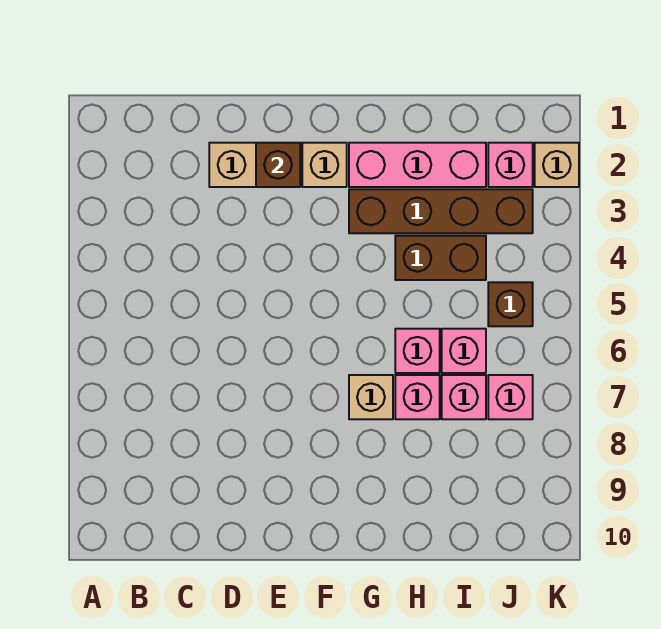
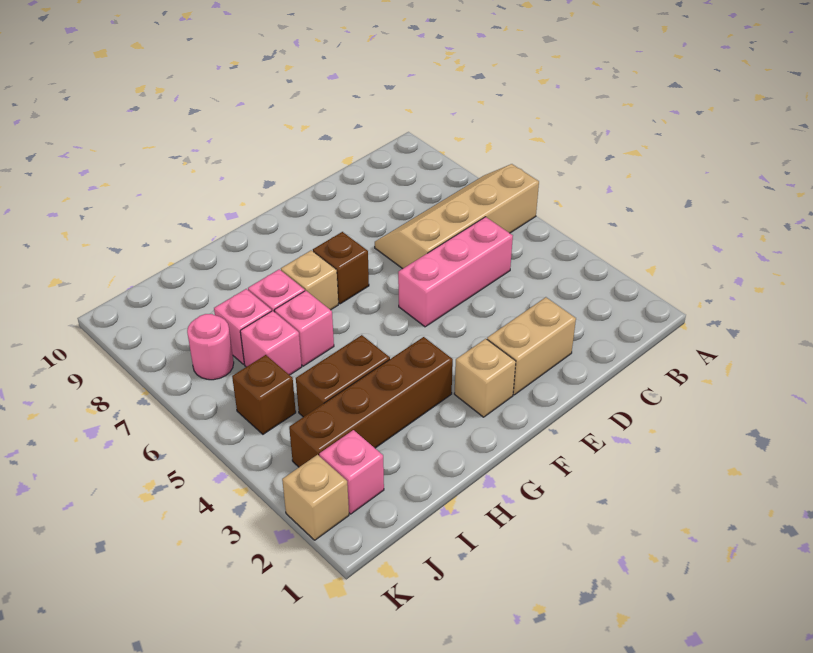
none -> tan 2x4 slope [375,164,539,269]
brown 1x1 brick [256,143,300,187] -> brown 1x1 brick moved to [313,232,369,304]
pink 1x3 brick [349,143,486,187] -> pink 1x3 brick moved to [398,217,513,327]
pink 1x1 brick [488,375,533,419] -> pink 1x1 round brick [187,314,234,380]

